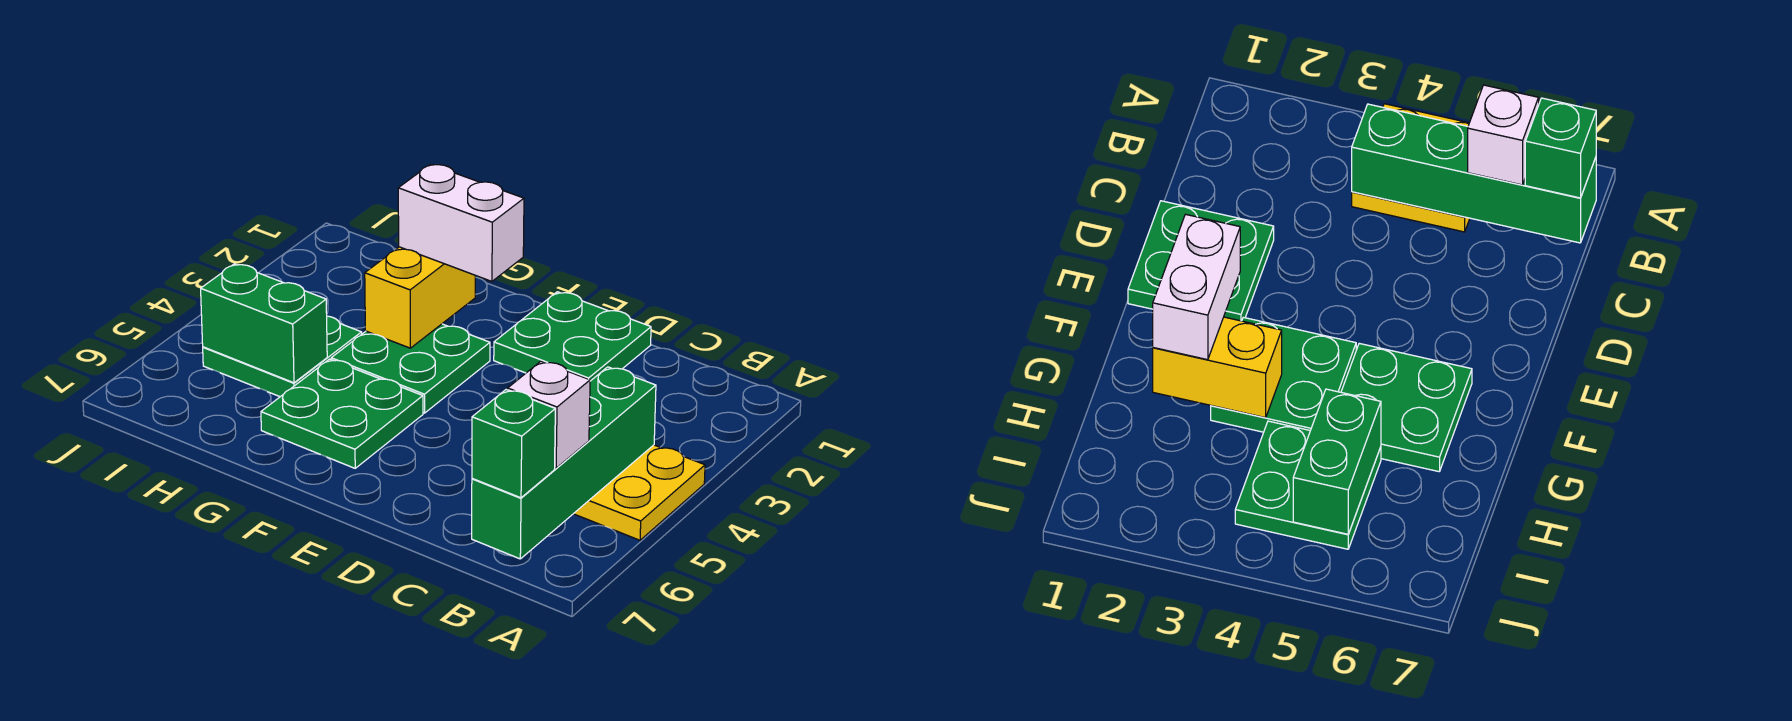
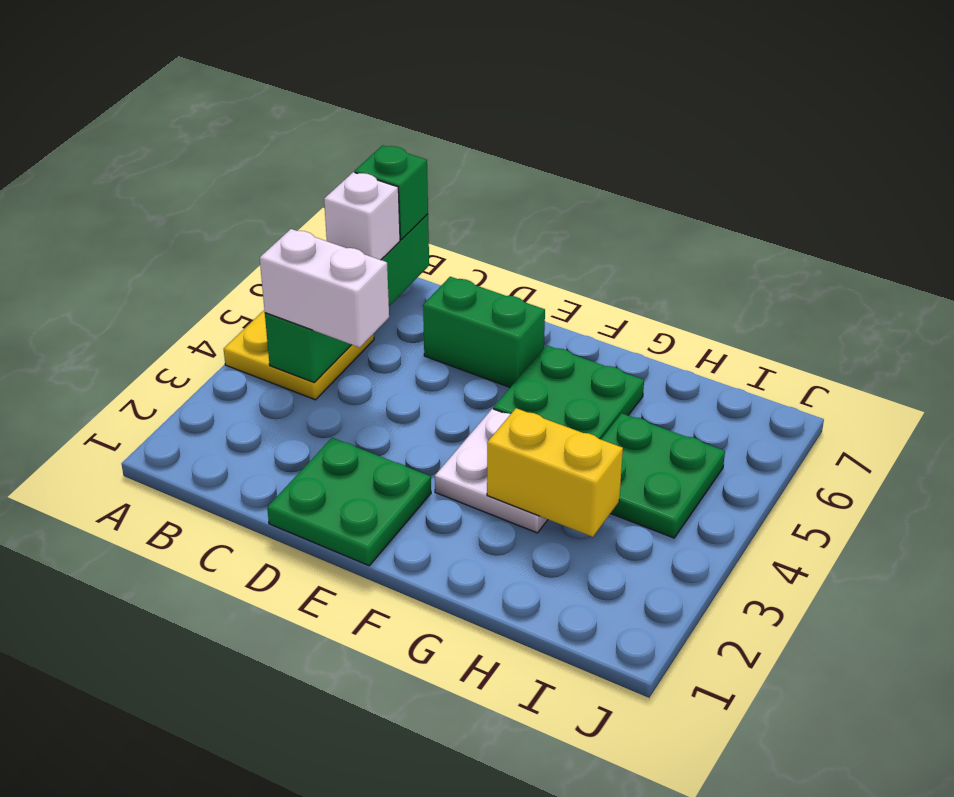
white 1x2 brick [398,164,524,281] -> white 1x2 brick moved to [260,229,389,348]
green 2x2 plate [331,324,490,413] -> white 2x2 plate [435,409,548,533]
yellow 1x2 brick [365,247,475,348] -> yellow 1x2 brick turned to [487,408,623,537]
green 1x2 brick [201,264,327,383] -> green 1x2 brick moved to [423,277,545,387]

